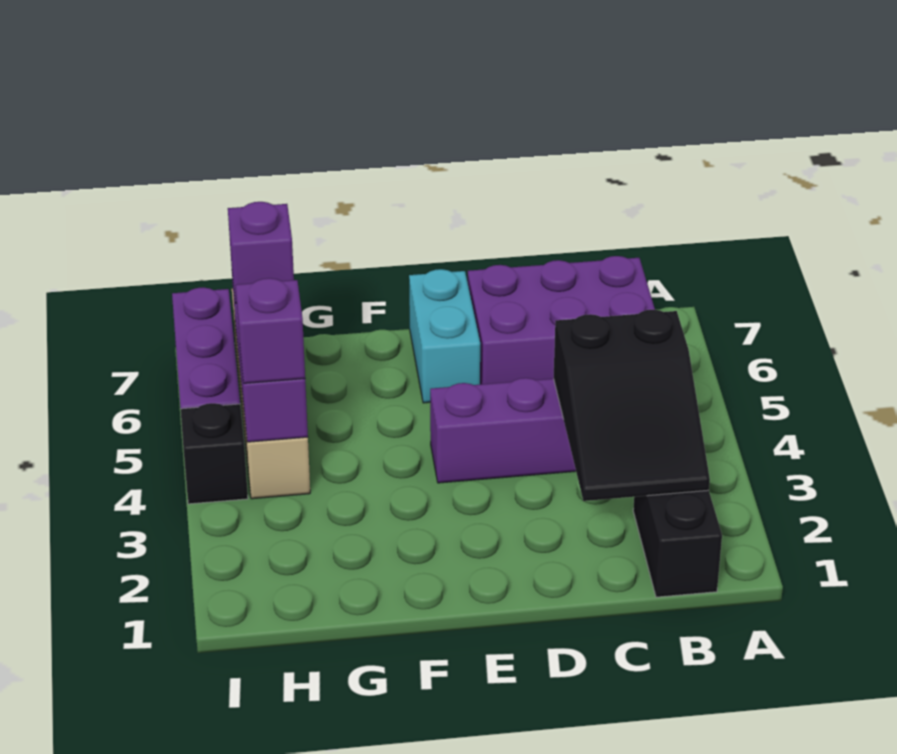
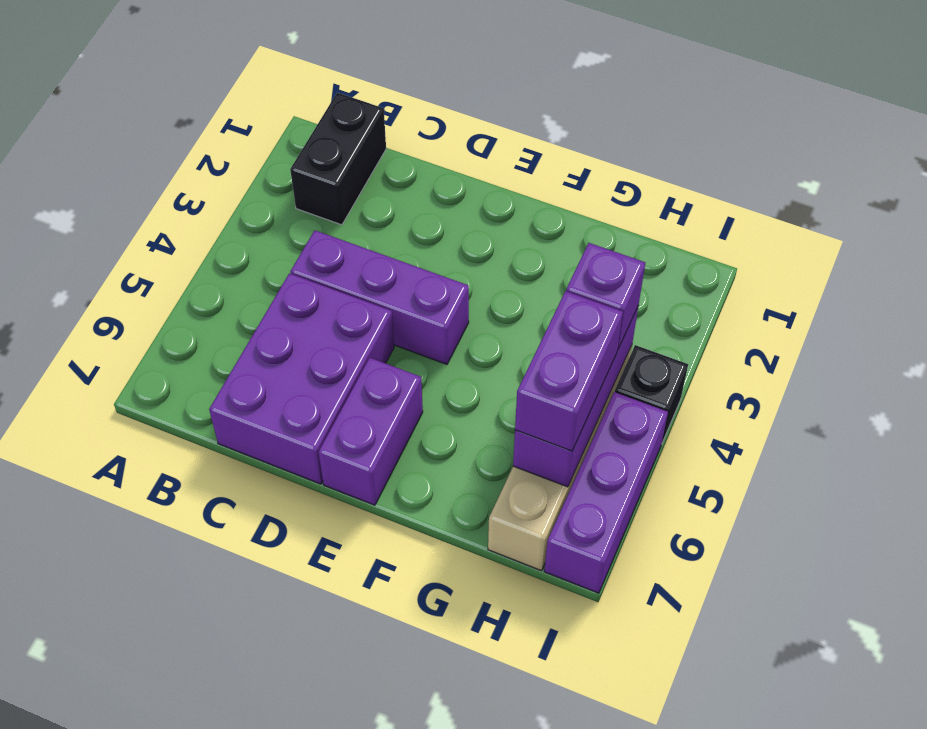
black 2x3 slope [554,310,710,501] -> none
purple 2x3 brick [468,256,655,385] -> purple 2x3 brick turned to [209,273,394,484]
cyan 1x2 brick [409,269,480,403] -> purple 1x2 brick [319,358,423,505]
purple 1x1 brick [228,202,294,303] -> purple 1x2 brick [515,291,623,451]

